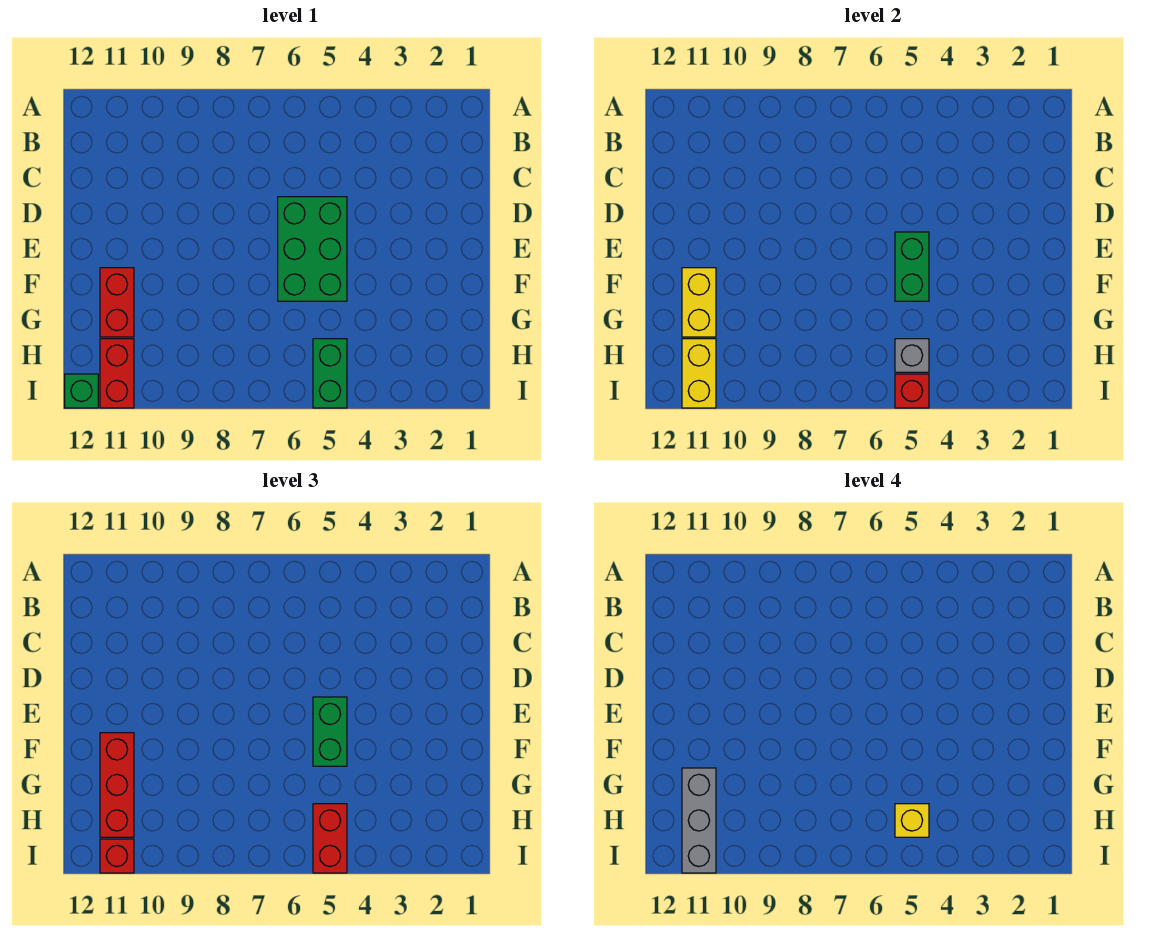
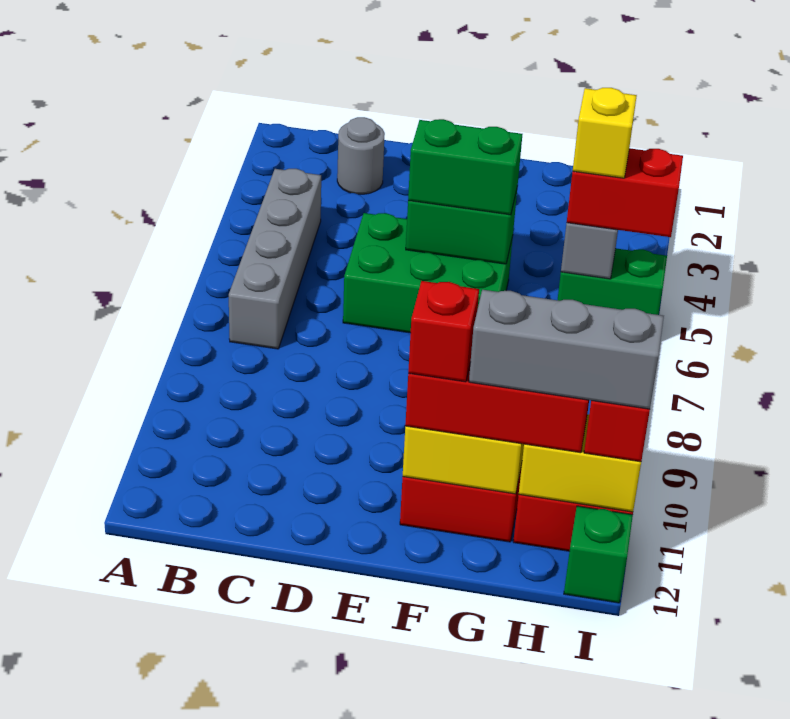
none -> grey 1x4 brick [229,169,321,349]
none -> grey 1x1 round brick [337,117,385,194]
red 1x1 brick [895,374,929,408] -> red 1x1 brick moved to [408,281,479,382]

